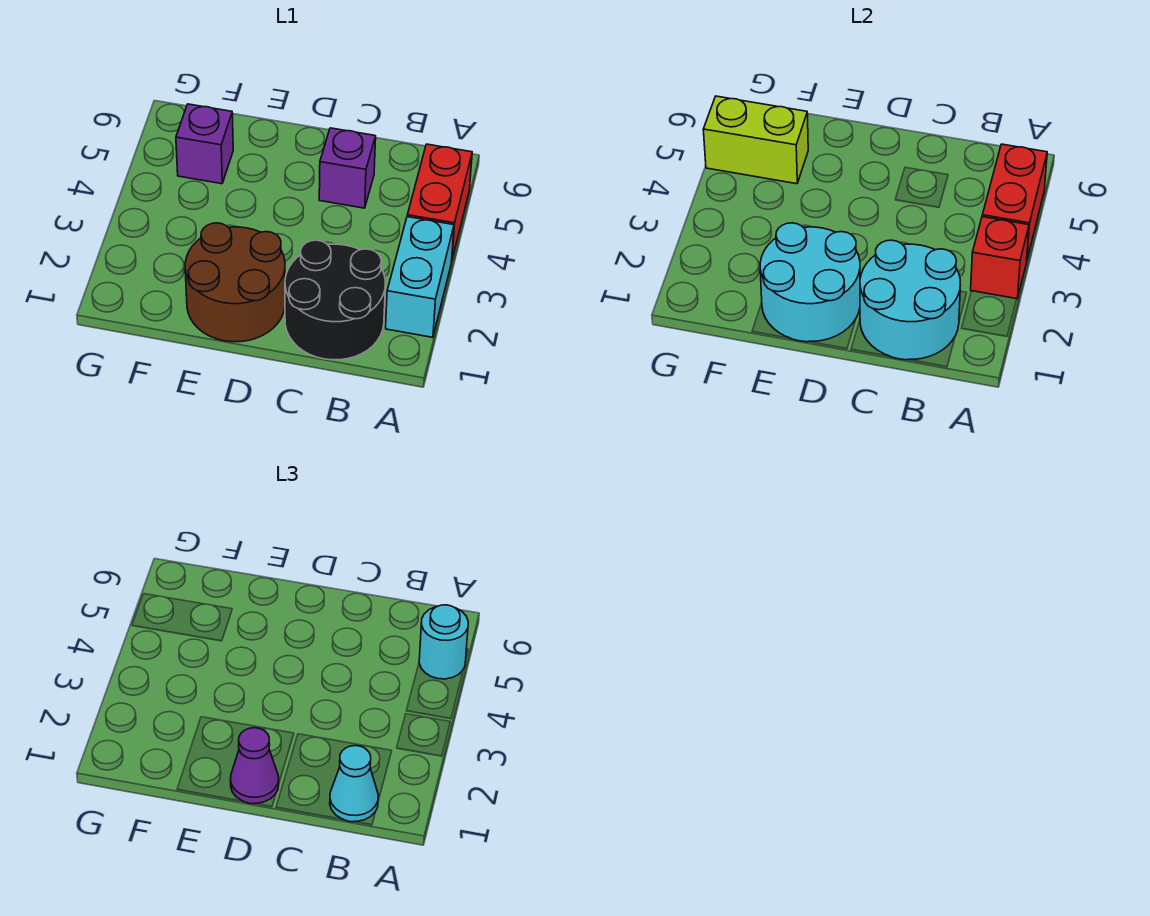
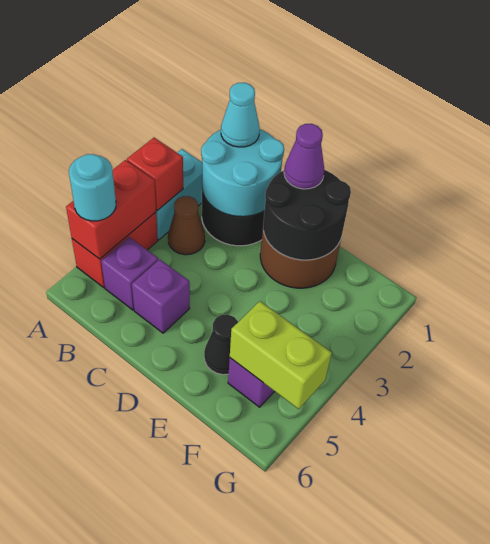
none -> brown 1x1 cone [168,196,205,255]
none -> purple 1x1 brick [101,237,158,310]
cyan 2x2 round brick [760,223,860,342] -> black 2x2 round brick [263,170,351,260]
none -> black 1x1 cone [204,315,238,375]

